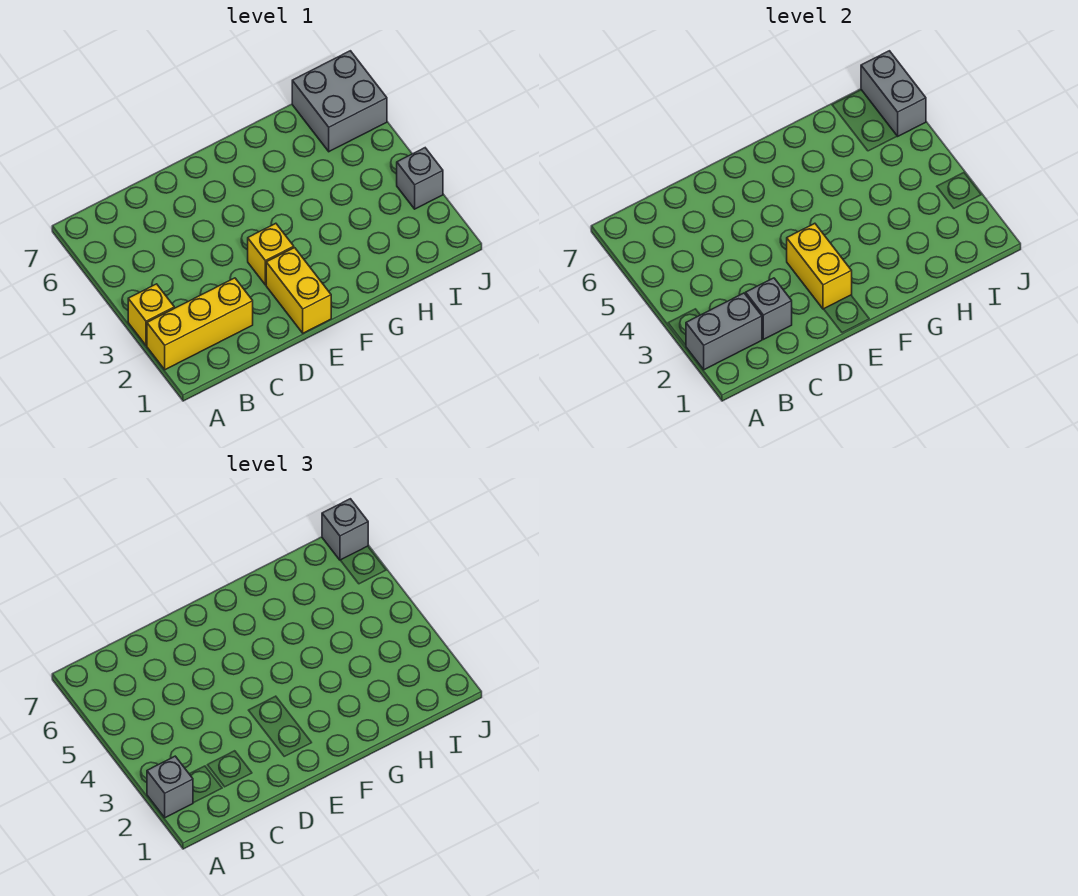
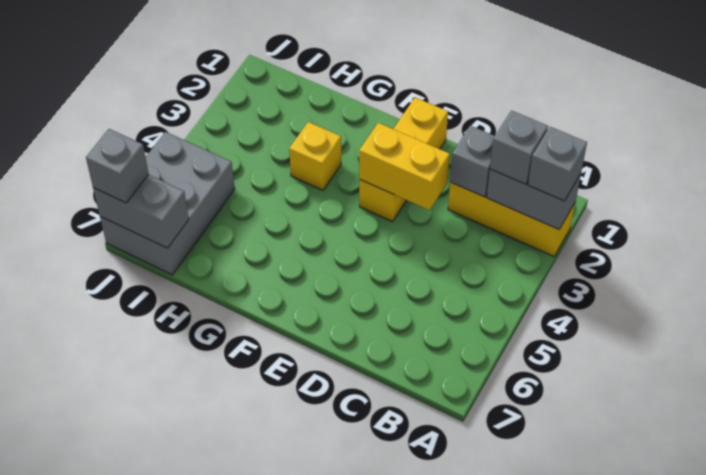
yellow 1x1 brick [128,284,174,346] -> yellow 1x1 brick moved to [289,122,341,190]
yellow 1x2 brick [787,223,852,309] -> yellow 1x2 brick turned to [359,123,450,210]
grey 2x2 brick [292,51,387,152] -> grey 2x3 brick [100,132,235,275]
grey 1x1 brick [397,148,443,209] -> grey 1x1 brick moved to [490,110,548,184]
grey 1x2 brick [861,51,926,136] -> grey 1x2 brick turned to [93,175,189,248]

